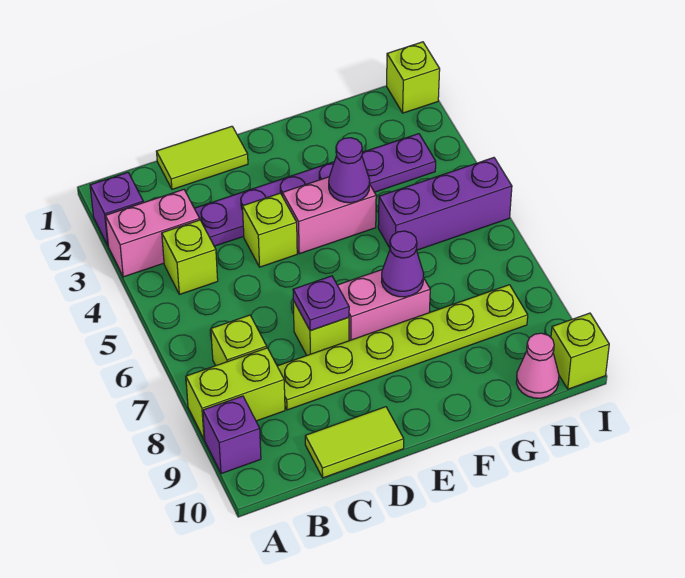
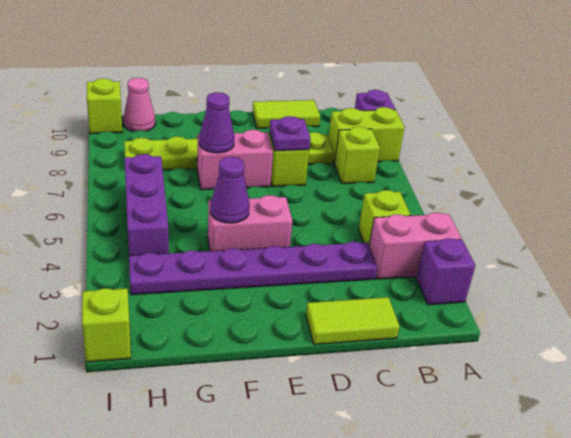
lime 1x1 brick [243,193,297,267] -> none
purple 1x3 brick [378,158,512,250] -> purple 1x3 brick turned to [125,154,169,256]

